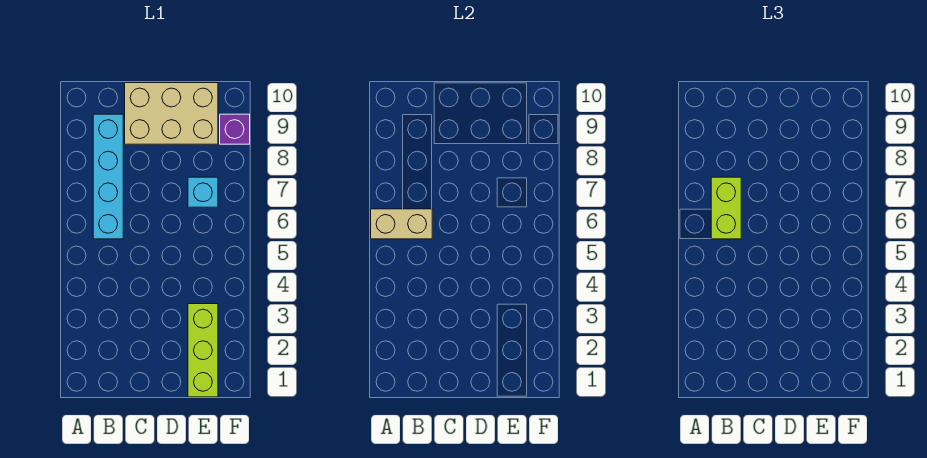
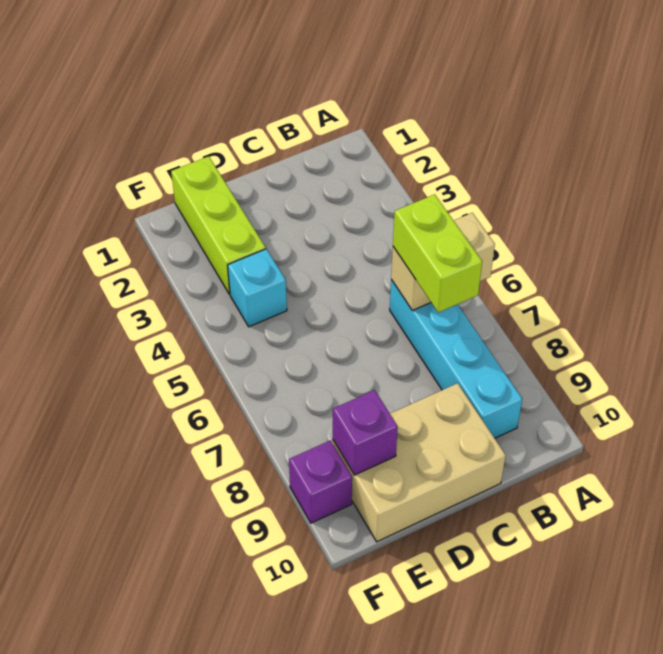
cyan 1x1 brick [188,177,218,207] -> cyan 1x1 brick moved to [228,249,287,327]
none -> purple 1x1 brick [333,390,398,475]

